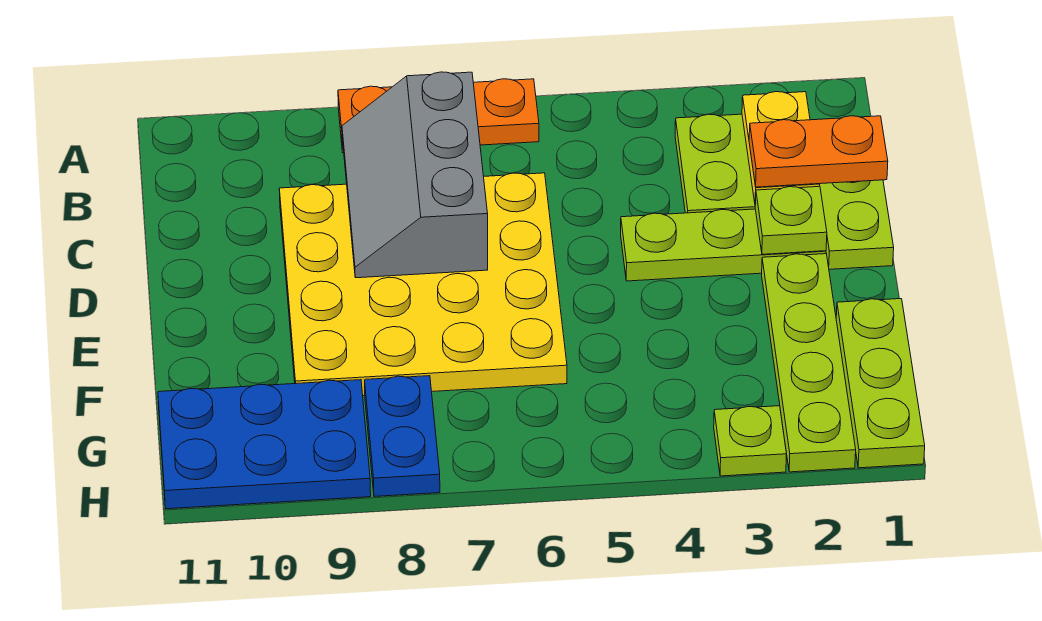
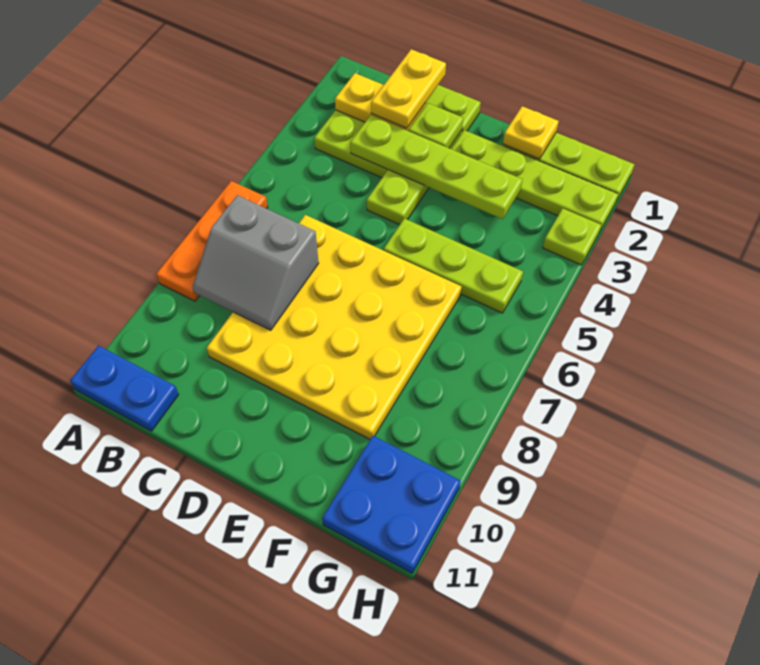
grey 2x3 slope [342,72,488,278] -> grey 2x2 slope [192,195,319,330]
orange 1x2 plate [749,116,888,187] -> yellow 1x2 plate [371,49,446,128]
none -> lime 1x4 plate [350,115,523,219]
none -> lime 1x3 plate [384,218,523,313]
none -> yellow 1x1 plate [503,106,559,159]
blue 1x2 plate [365,376,440,497] -> blue 1x2 plate moved to [70,346,179,431]
blue 2x3 plate [158,380,371,509] -> blue 2x2 plate [322,436,461,573]

